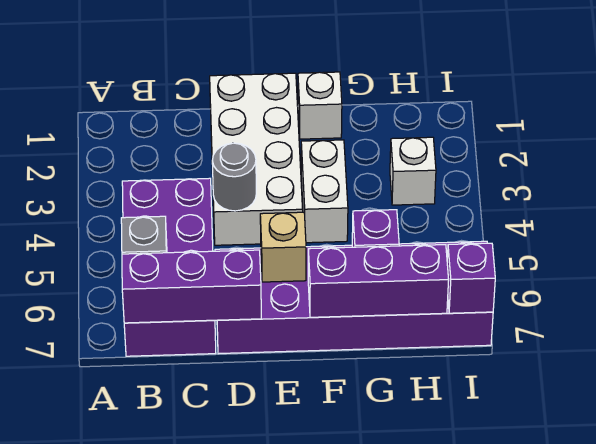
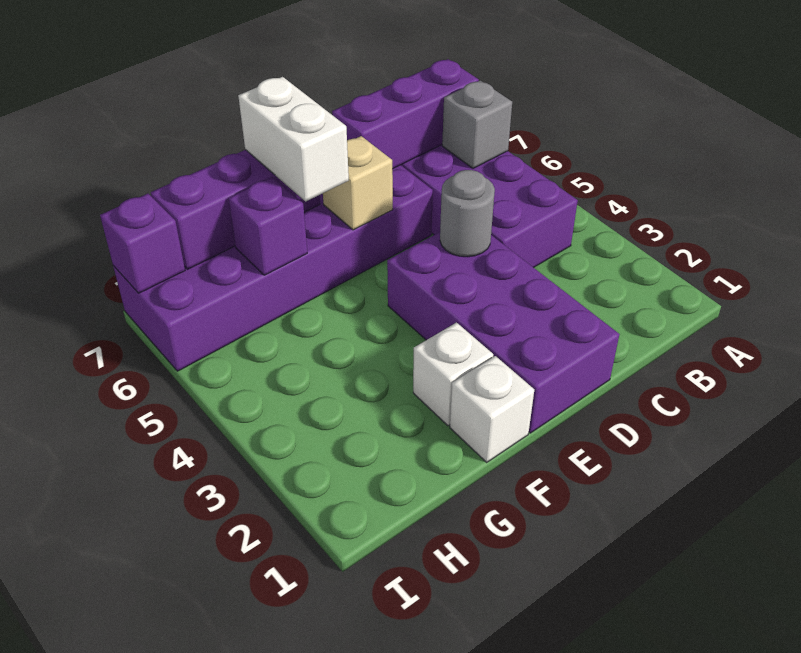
white 2x4 brick [210,73,303,245] -> purple 2x4 brick [387,232,620,433]
white 1x2 brick [301,140,348,243] -> white 1x2 brick moved to [238,77,349,202]
white 1x1 brick [390,137,436,205] -> white 1x1 brick moved to [413,323,493,426]

